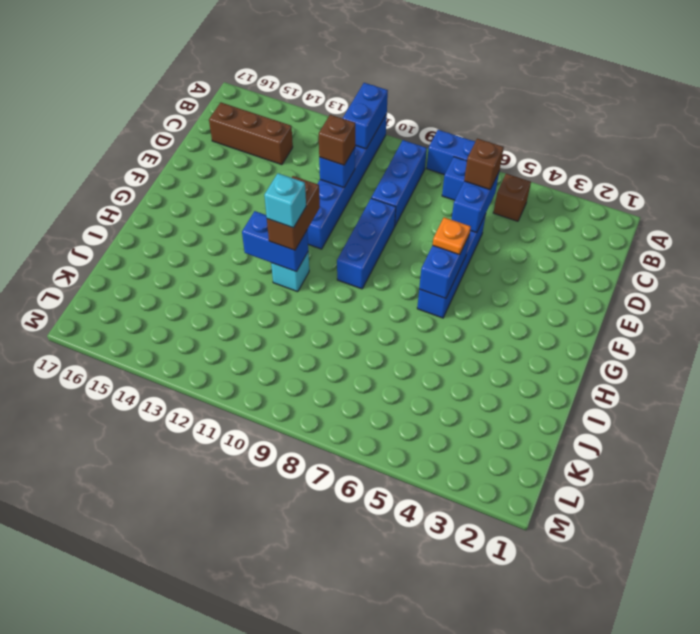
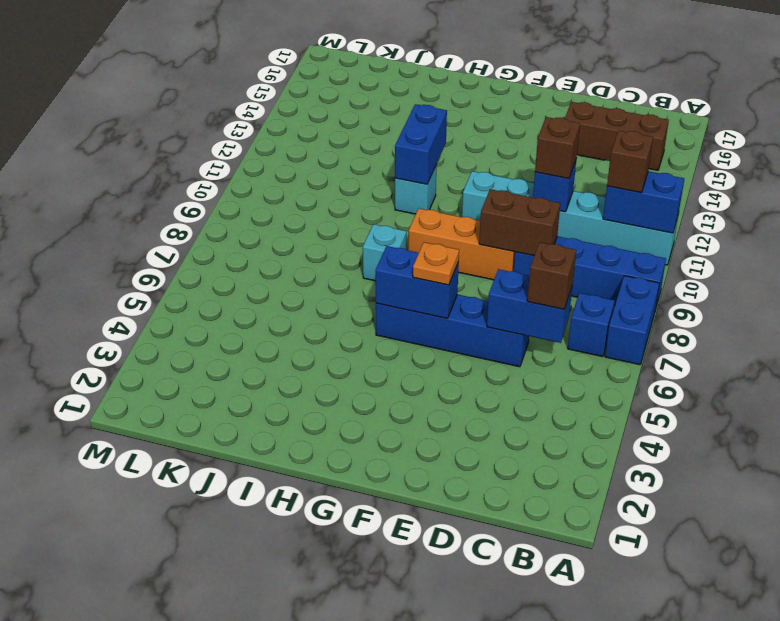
blue 1x6 brick [307,114,387,249] -> cyan 1x6 brick [462,171,678,265]
brown 1x1 brick [493,174,531,221] -> brown 1x1 brick moved to [607,130,653,193]
blue 1x3 brick [371,140,427,226] -> blue 1x4 brick [514,236,666,310]
brown 1x3 brick [209,102,293,165] -> brown 1x3 brick turned to [565,102,669,170]
blue 1x3 brick [337,198,396,289] -> orange 1x3 brick [408,209,515,280]
brown 1x2 brick [267,176,320,250] -> brown 1x2 brick moved to [479,189,560,256]
cyan 1x1 brick [264,173,306,228] -> cyan 1x1 brick moved to [363,224,406,281]

